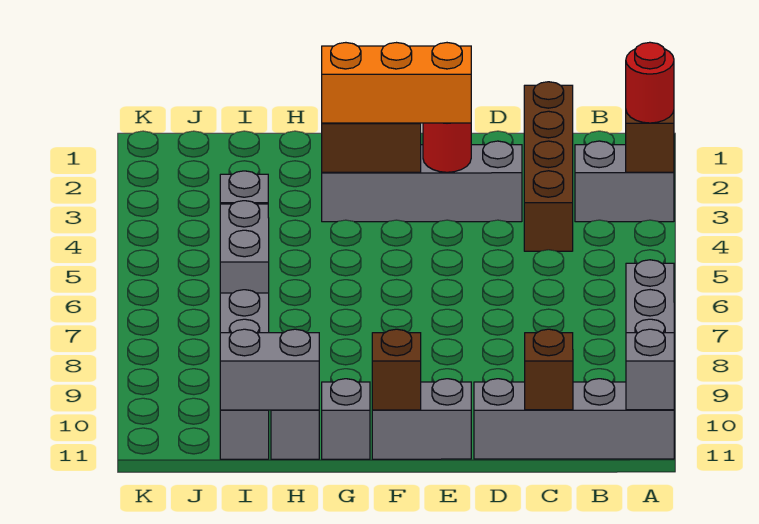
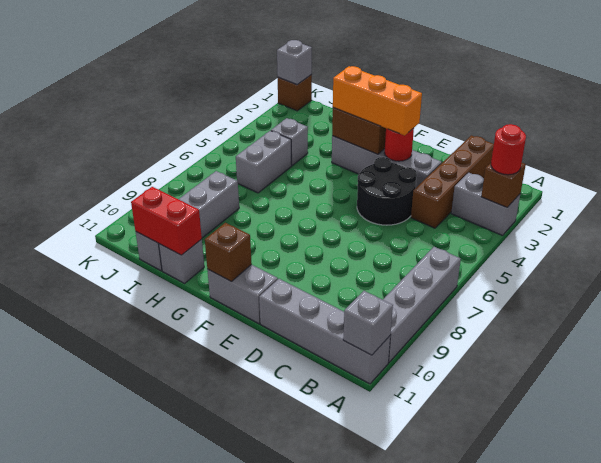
brown 1x1 brick [525,329,573,410] -> brown 1x1 brick moved to [278,75,312,111]
none -> black 2x2 round brick [357,157,417,225]
grey 1x1 brick [322,379,370,459] -> grey 1x1 brick moved to [277,40,312,85]
grey 1x2 brick [220,329,319,410] -> red 1x2 brick [131,187,202,255]

